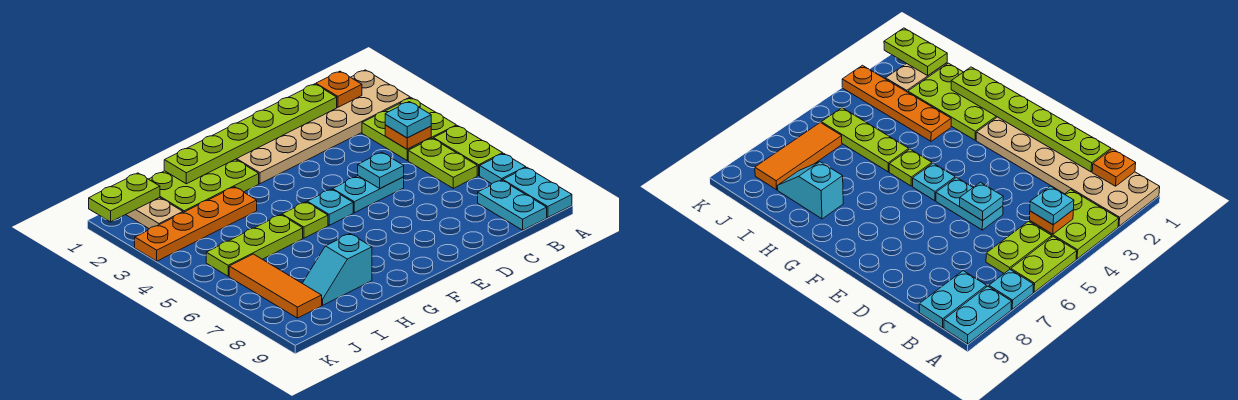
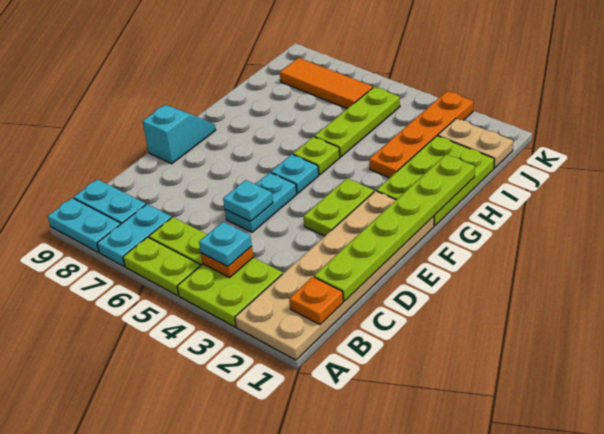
cyan 1x1 plate [480,153,526,184] -> cyan 1x2 plate [97,204,172,266]
cyan 1x2 slope [302,234,372,305] -> cyan 1x2 slope moved to [143,105,216,164]
lime 1x2 plate [89,173,160,222] -> lime 1x2 plate moved to [303,178,374,236]

